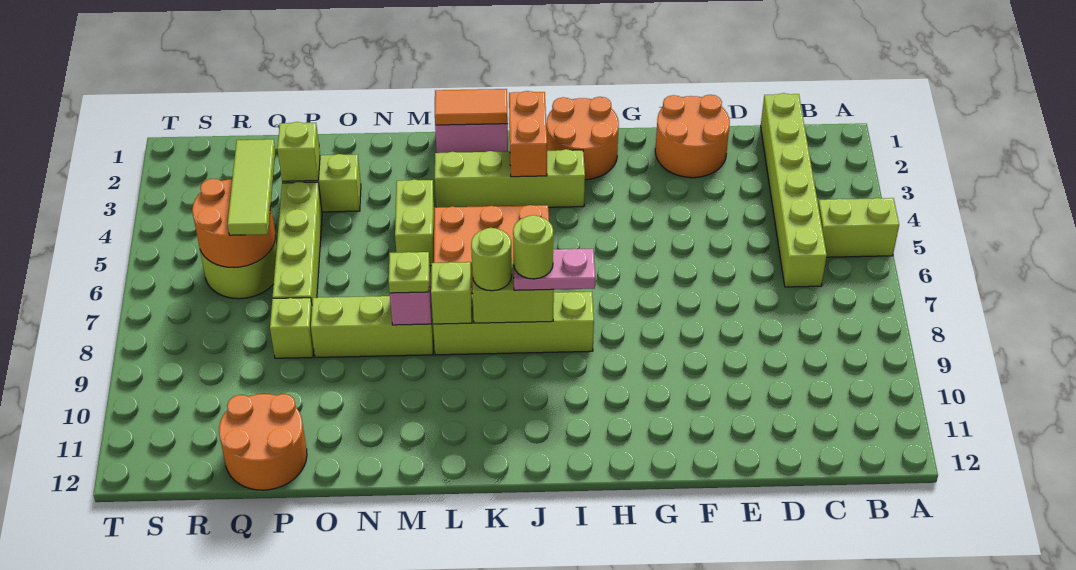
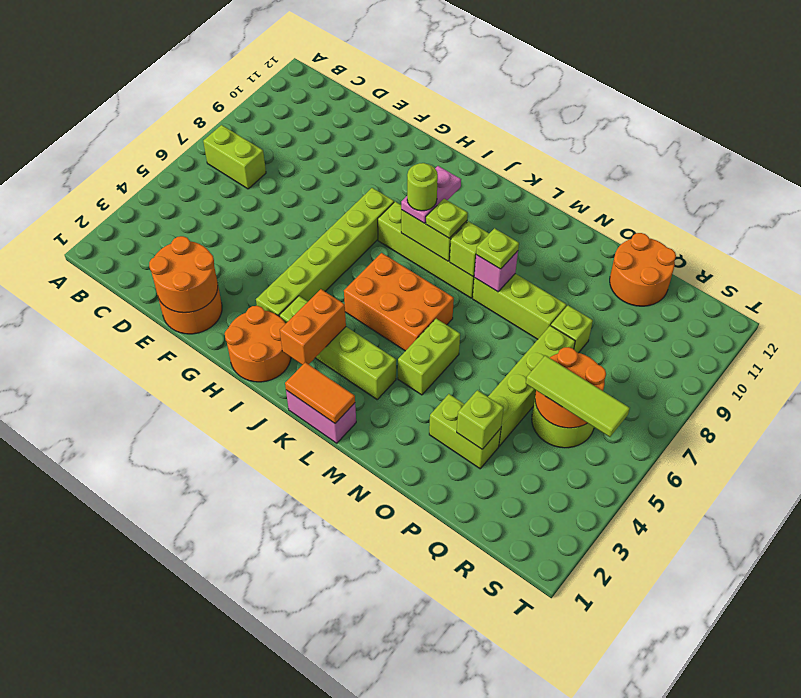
lime 1x2 brick [818,198,899,257] -> lime 1x2 brick moved to [203,125,266,189]
lime 1x6 brick [761,93,827,287] -> lime 1x6 brick moved to [256,188,394,317]
none -> orange 2x2 round brick [149,236,218,313]
pink 1x2 plate [513,248,595,290] -> pink 1x2 plate turned to [401,166,461,223]
lime 1x1 round brick [471,228,512,291] -> lime 1x1 plate [426,199,468,238]
lime 1x3 tile [228,139,275,235] -> lime 1x3 tile turned to [526,355,630,437]

